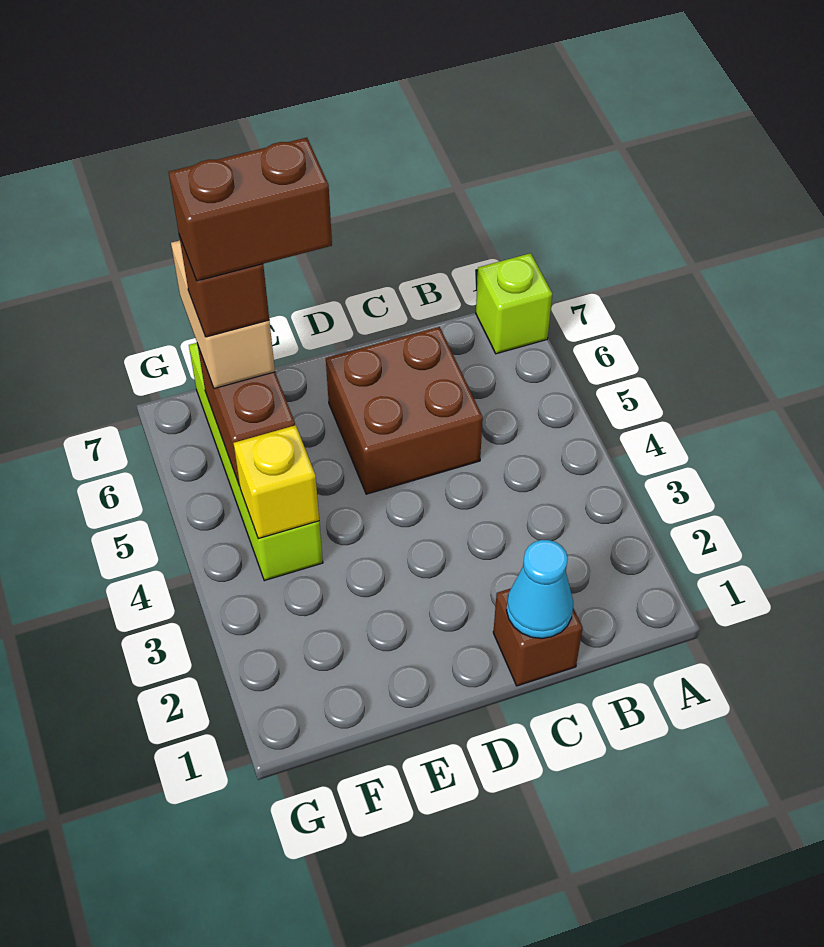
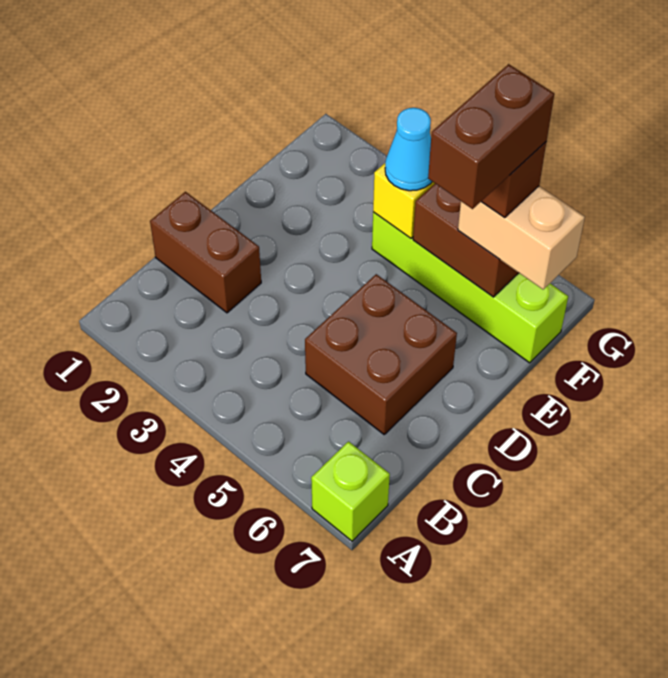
brown 1x1 brick [493,588,583,686] -> brown 1x2 brick [150,192,261,313]
cyan 1x1 cone [506,540,573,638] -> cyan 1x1 cone moved to [385,108,432,191]

